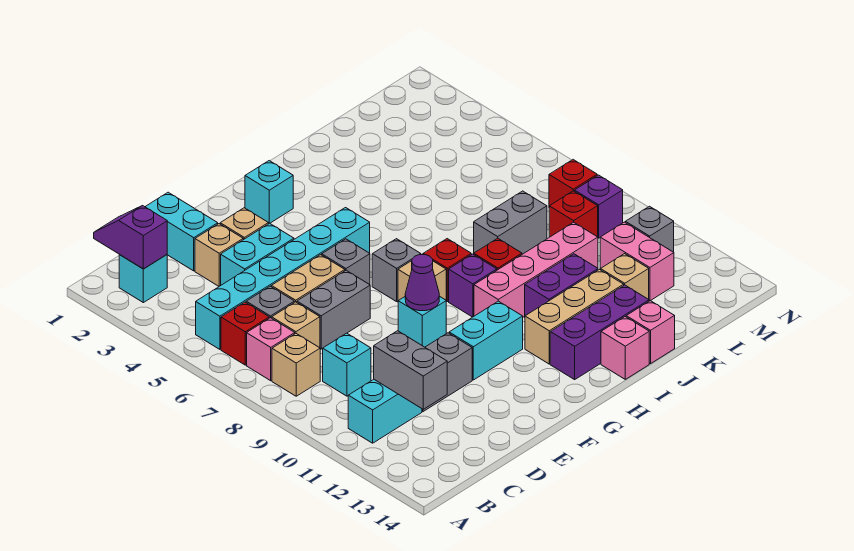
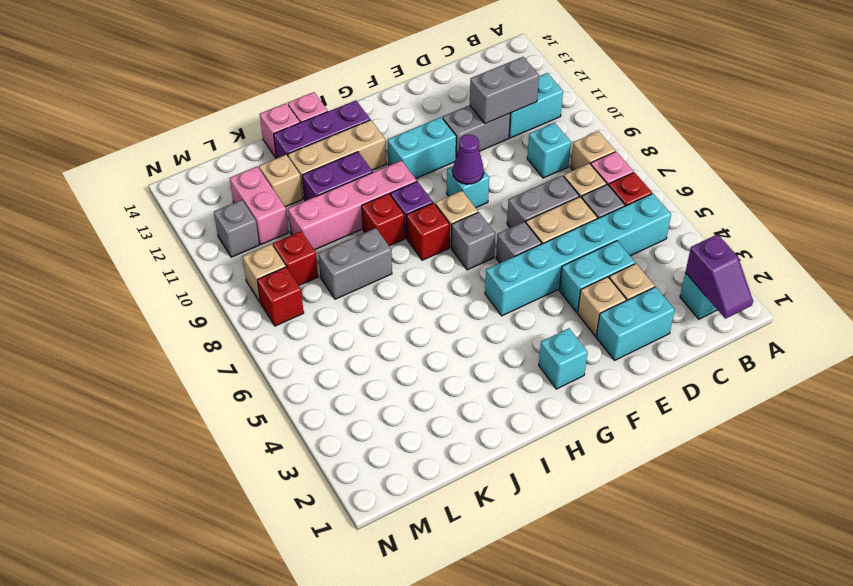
grey 1x2 brick [374,331,447,409] -> grey 1x2 brick turned to [470,57,539,124]
cyan 1x2 brick [145,192,218,271] -> cyan 1x2 brick turned to [596,287,675,360]
purple 1x1 brick [575,175,623,238] -> tan 1x1 brick [243,244,286,302]

